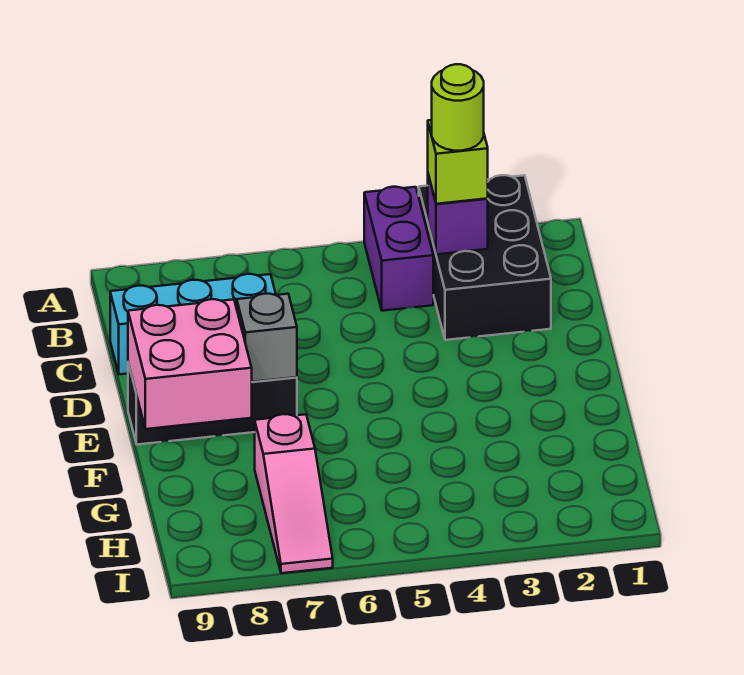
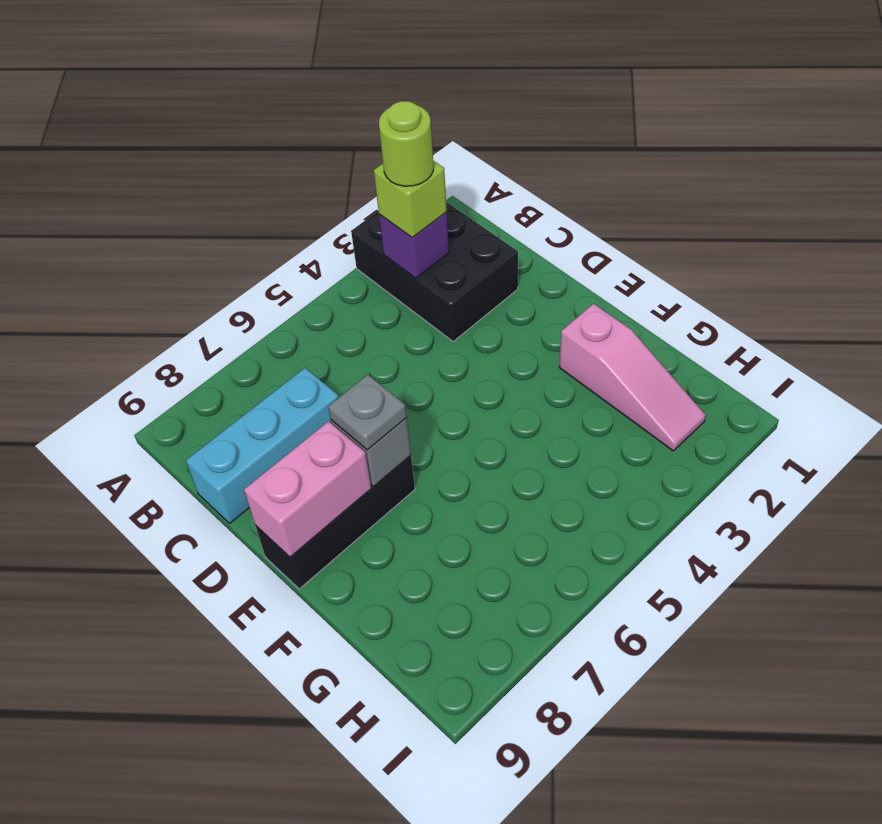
purple 1x2 brick [364,187,433,311] -> none
none -> grey 1x1 plate [328,375,407,450]
pink 2x2 brick [128,299,252,429] -> pink 1x2 brick [244,421,371,557]
pink 1x3 slope [255,414,333,573] -> pink 1x3 slope moved to [559,304,706,451]

